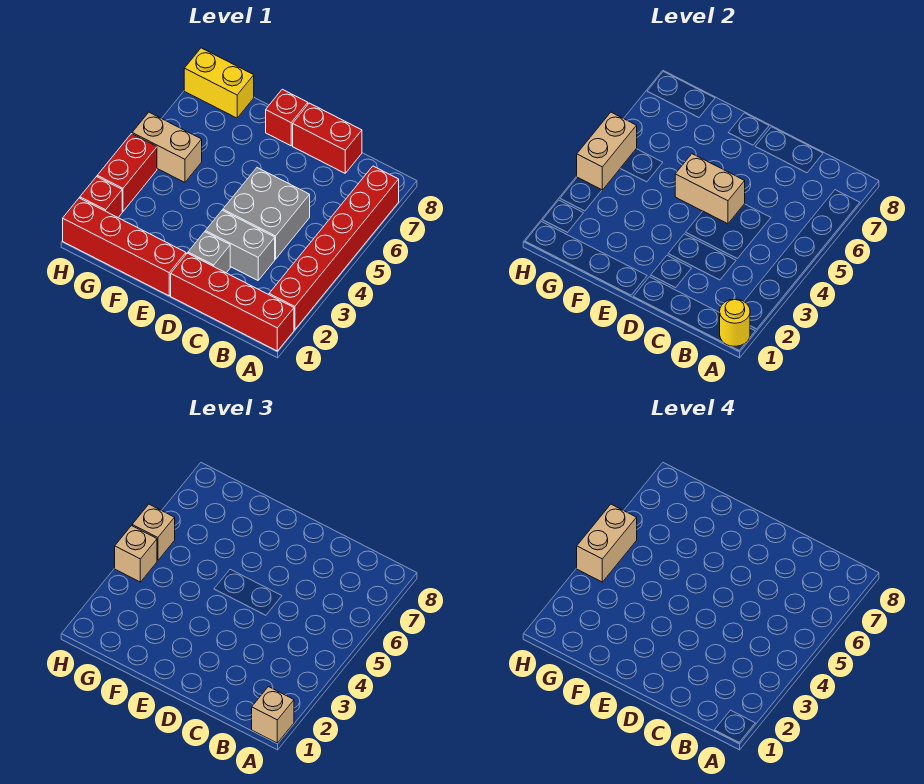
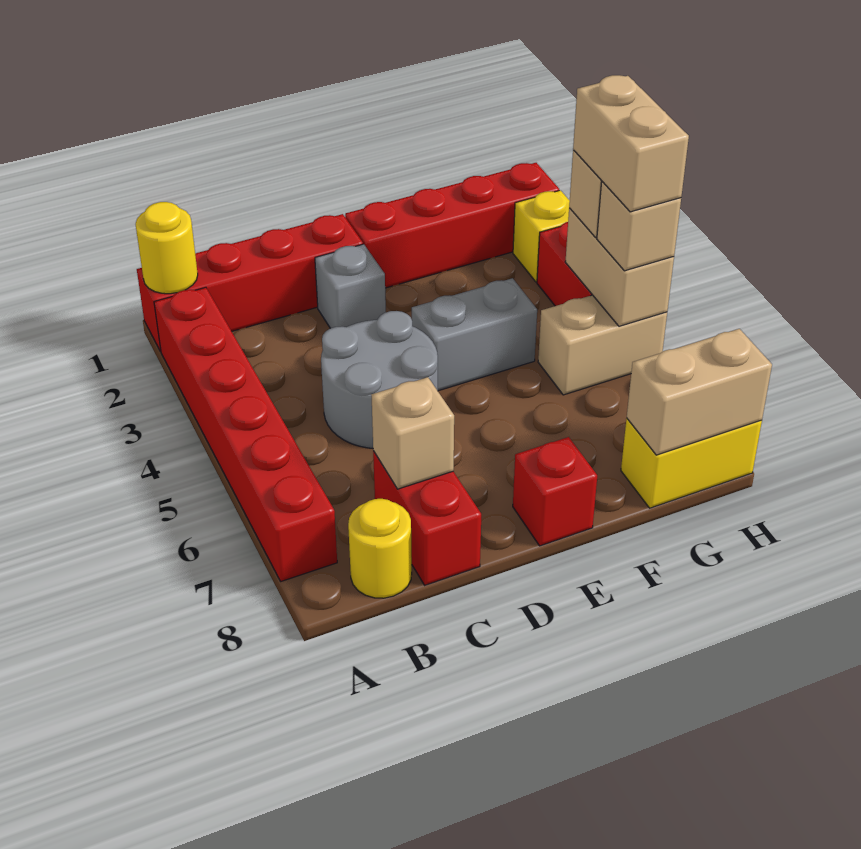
tan 1x1 brick [252,687,294,743] -> tan 1x1 brick moved to [371,377,454,489]
none -> yellow 1x1 round brick [348,499,412,598]
grey 1x2 brick [205,210,275,280] -> grey 1x2 brick moved to [412,278,537,391]
grey 2x2 brick [223,168,310,259] -> grey 2x2 round brick [321,311,438,448]
red 1x2 brick [293,103,362,173] -> red 1x2 brick turned to [373,451,481,585]
tan 1x2 brick [675,154,745,224] -> tan 1x2 brick moved to [627,329,772,455]
red 1x1 brick [80,177,122,217] -> yellow 1x1 brick [513,190,570,282]

